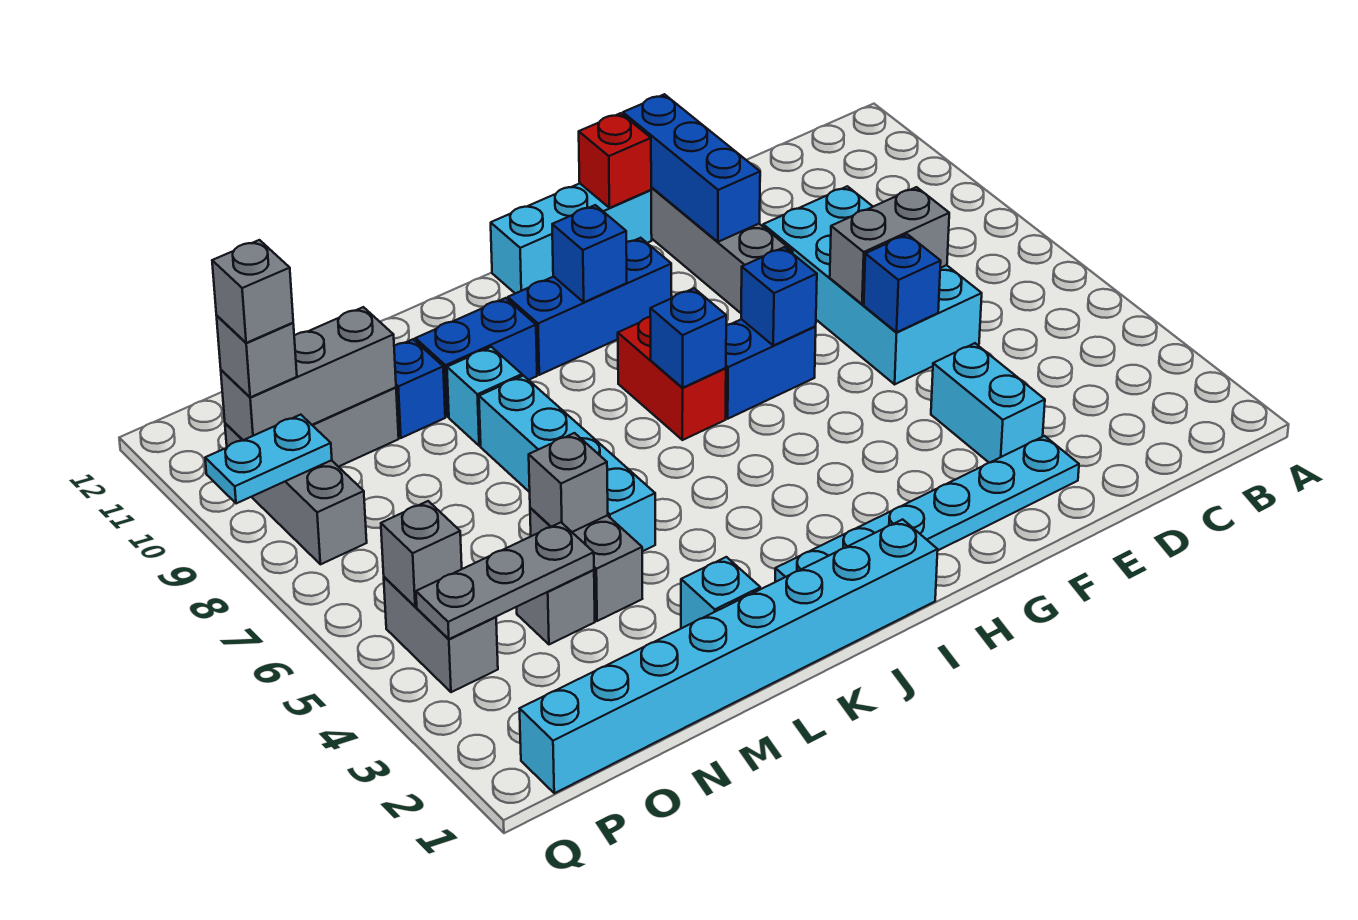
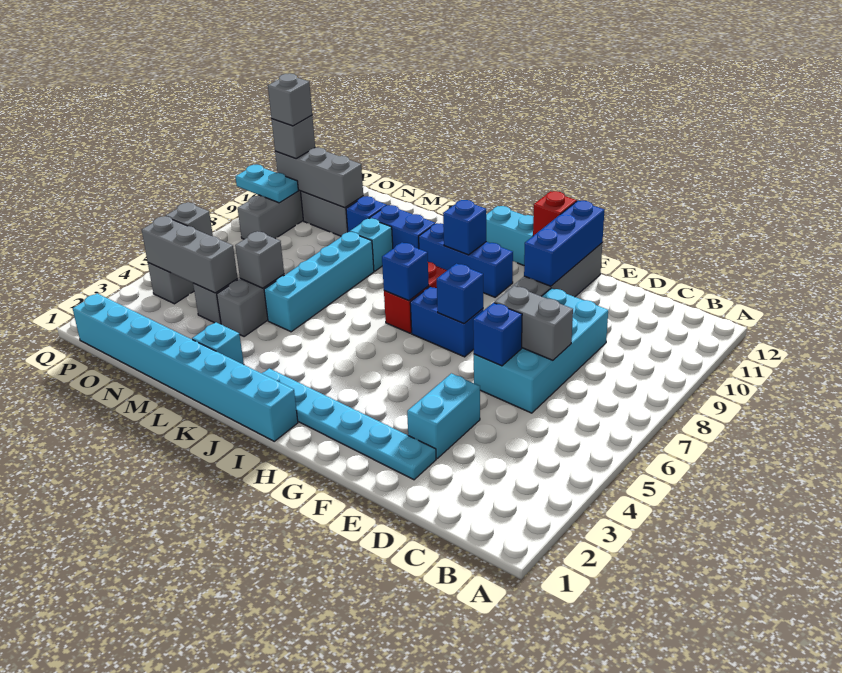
grey 1x3 plate [416,522,594,639] -> grey 1x3 brick [142,216,238,293]

